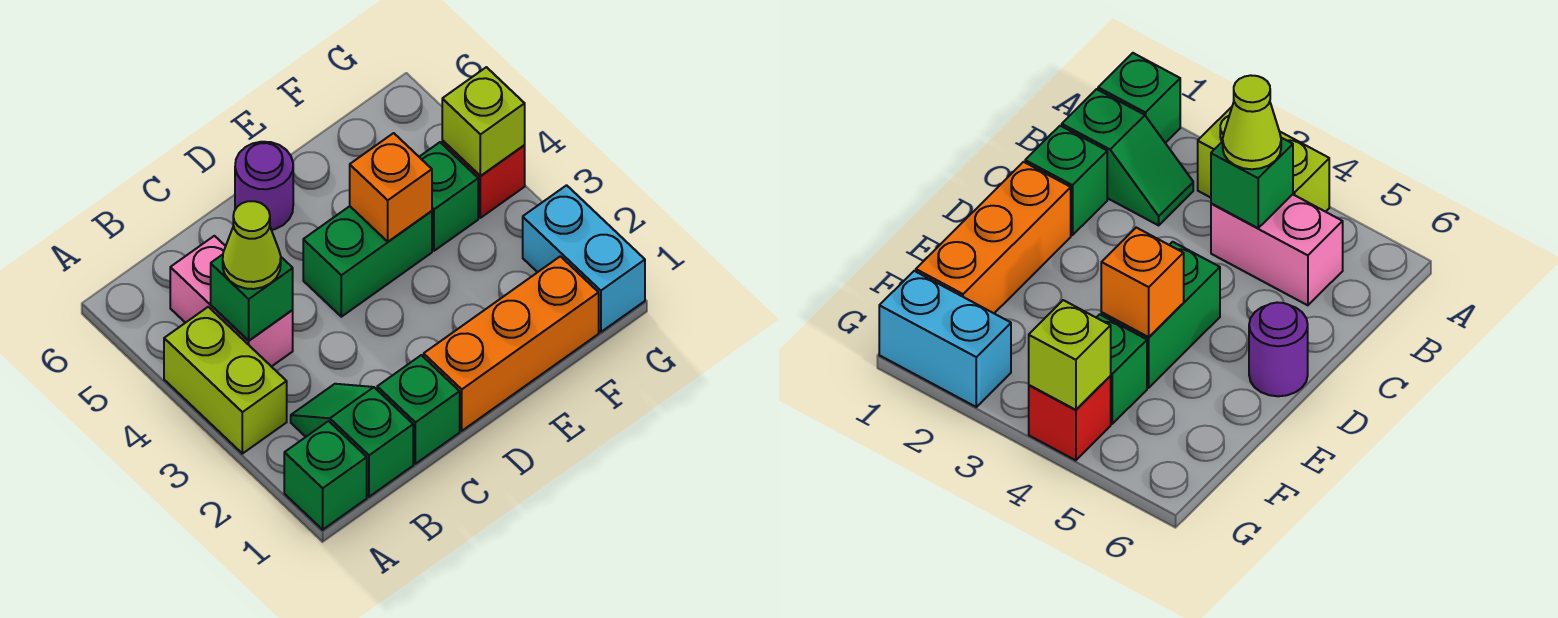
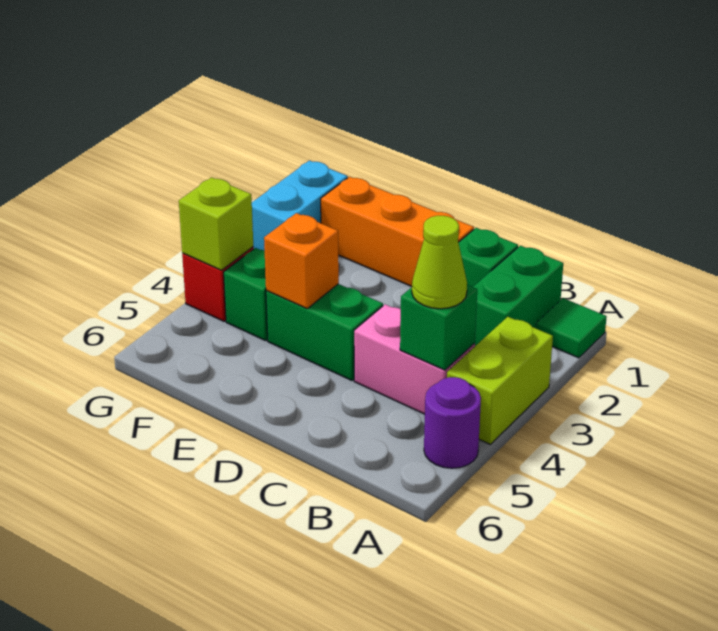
green 1x1 brick [284,421,367,530] -> green 1x1 tile [536,298,607,358]
green 1x2 slope [291,384,413,497] -> green 1x2 brick [473,246,563,346]
pink 1x2 brick [170,236,293,367] -> pink 1x2 brick turned to [354,304,475,414]
purple 1x1 round brick [235,142,293,230] -> purple 1x1 round brick moved to [424,377,481,468]

